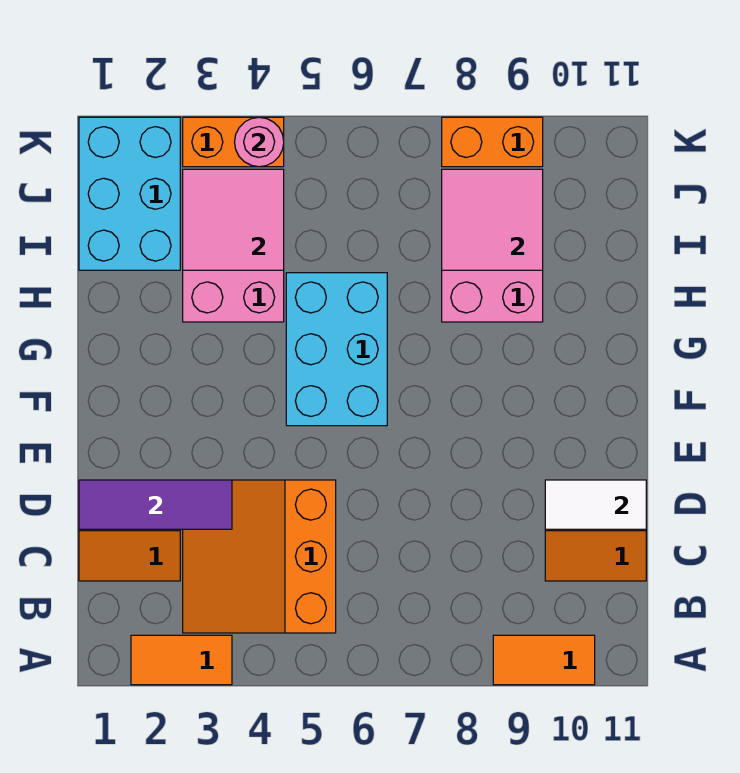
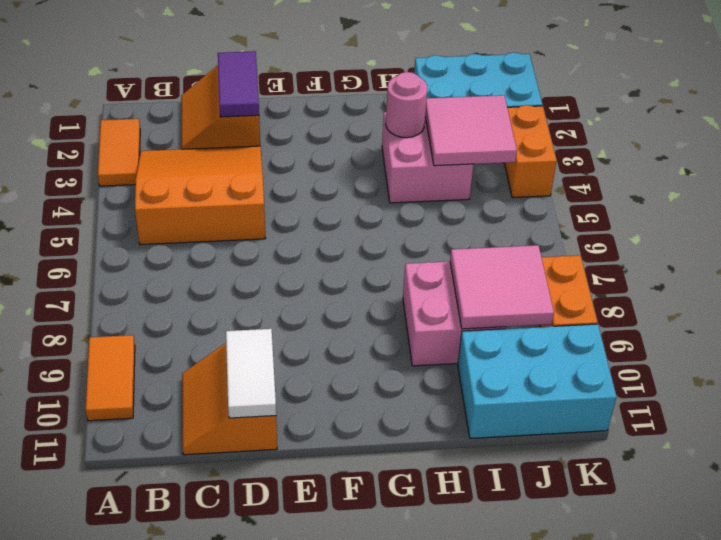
purple 1x3 tile [79,480,232,529] -> purple 1x2 tile [218,51,259,117]
cyan 2x3 brick [286,273,387,426] -> cyan 2x3 brick moved to [458,324,616,438]
pink 1x1 round brick [235,117,284,167] -> pink 1x1 round brick moved to [386,72,427,138]

